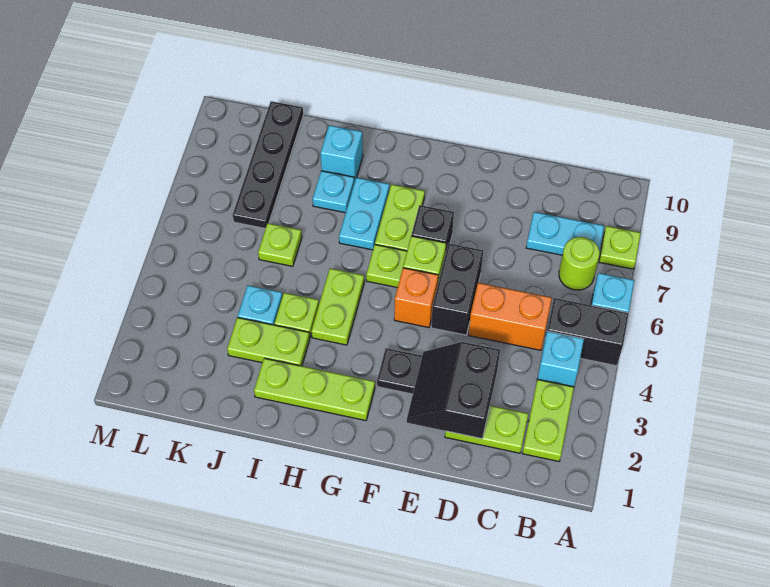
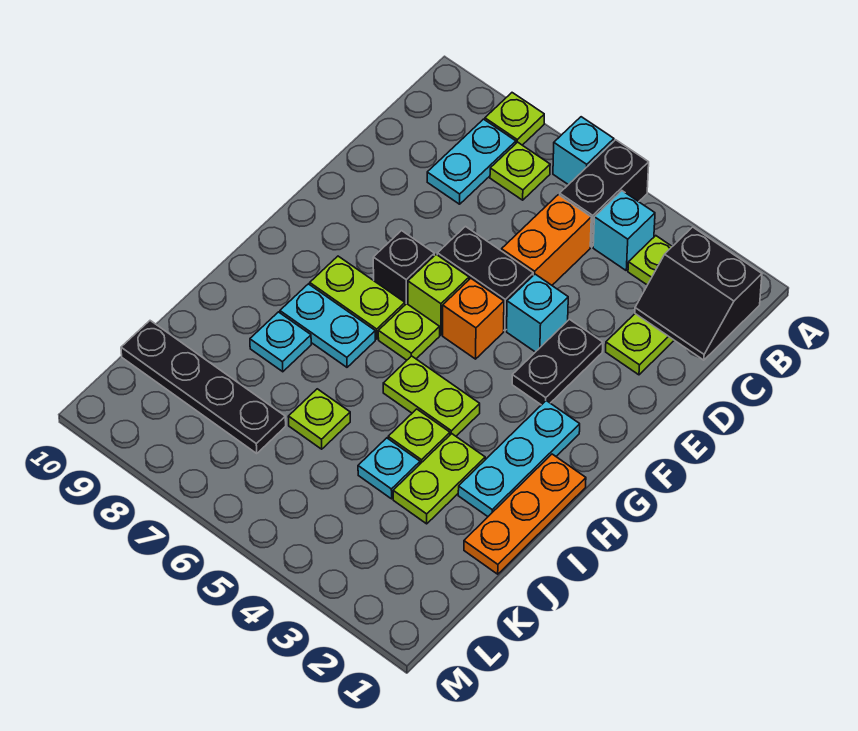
lime 1x1 round brick [559,237,600,290] -> lime 1x1 plate [490,142,550,200]
black 2x2 slope [407,342,500,439] -> black 2x2 slope moved to [635,227,762,360]
lime 1x3 plate [254,358,375,421] -> cyan 1x3 plate [458,401,580,516]
none -> orange 1x3 plate [464,454,586,574]
cyan 1x1 brick [320,125,363,182] -> cyan 1x1 brick moved to [507,274,568,352]

